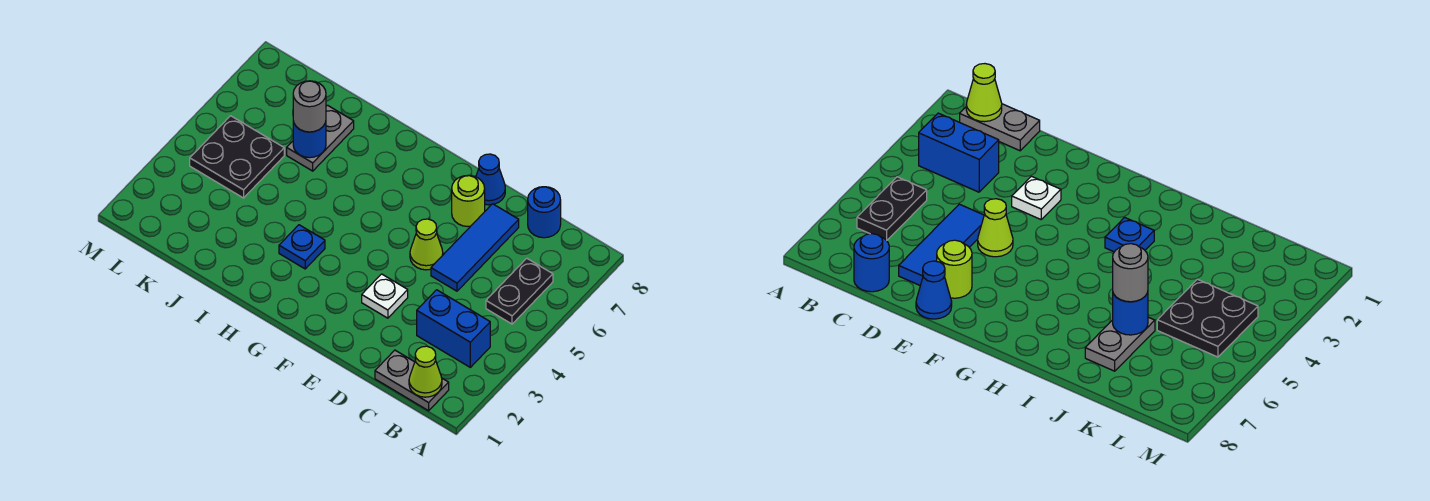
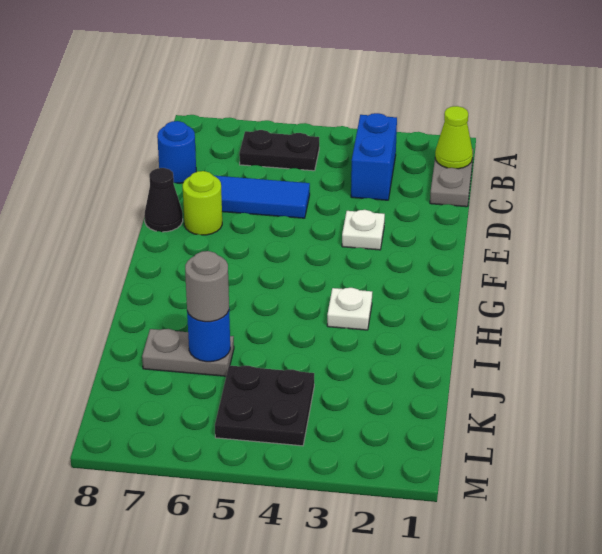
lime 1x1 cone [410,219,443,270] -> none
blue 1x1 cone [476,154,505,205] -> black 1x1 cone [144,168,183,232]
blue 1x1 plate [279,225,325,269] -> white 1x1 plate [327,288,372,330]

